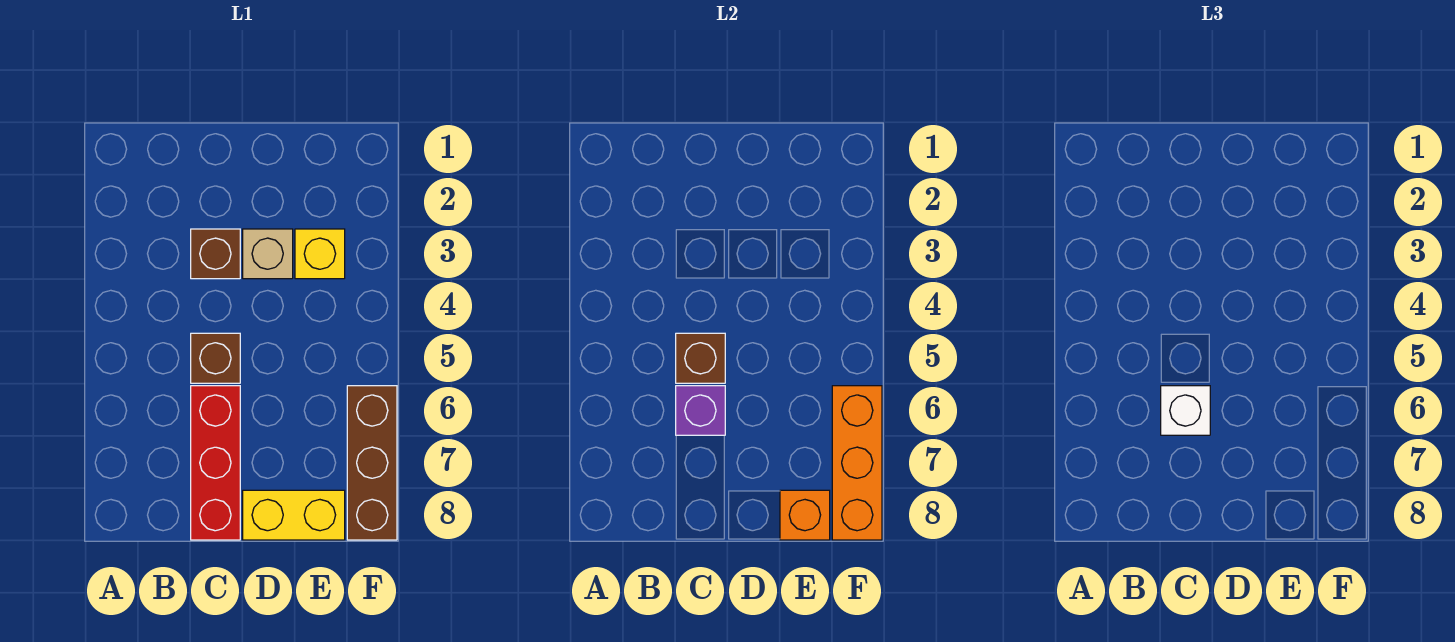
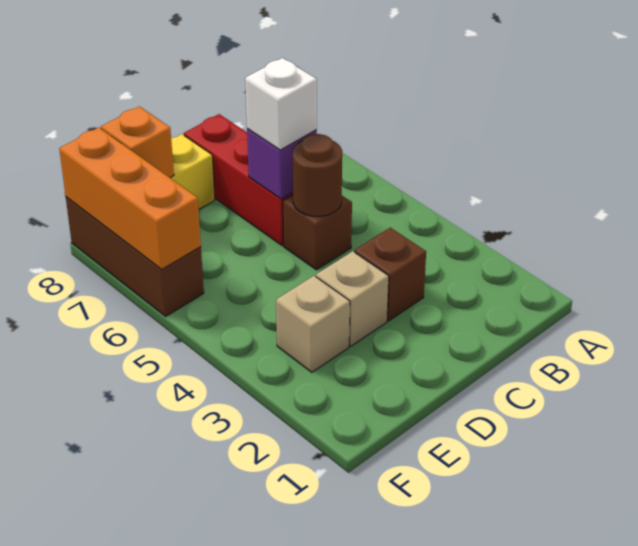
brown 1x1 brick [676,333,725,383] -> brown 1x1 round brick [292,134,342,217]
yellow 1x1 brick [295,229,345,279] -> tan 1x1 brick [276,276,350,372]

